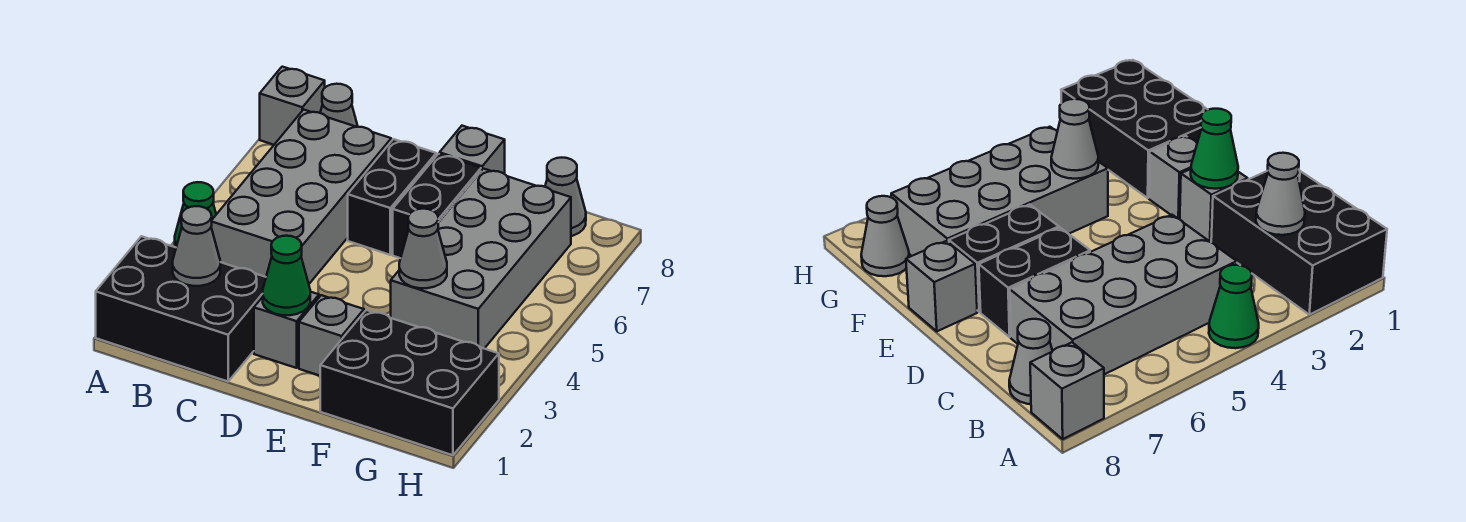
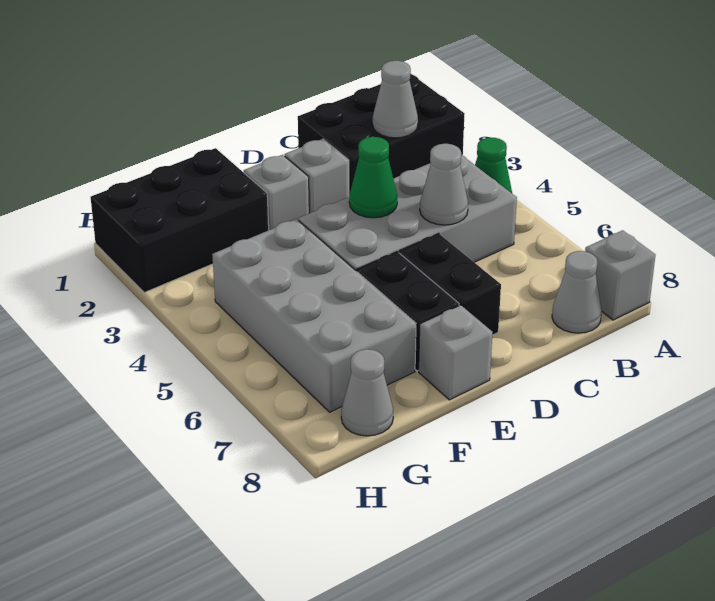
grey 2x4 brick [211,110,391,284] -> grey 2x4 brick turned to [299,155,517,271]
green 1x1 cone [263,236,310,315] -> green 1x1 cone moved to [349,137,397,218]
grey 1x1 cone [399,209,447,288] -> grey 1x1 cone moved to [420,144,468,225]

